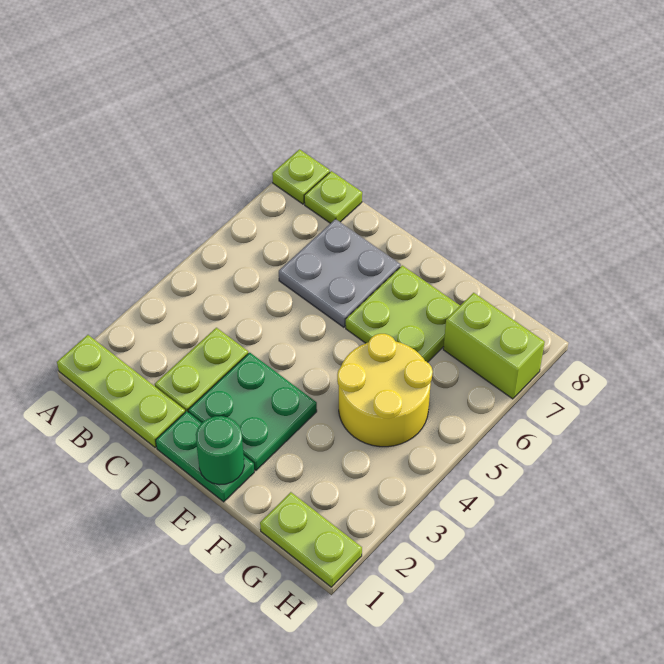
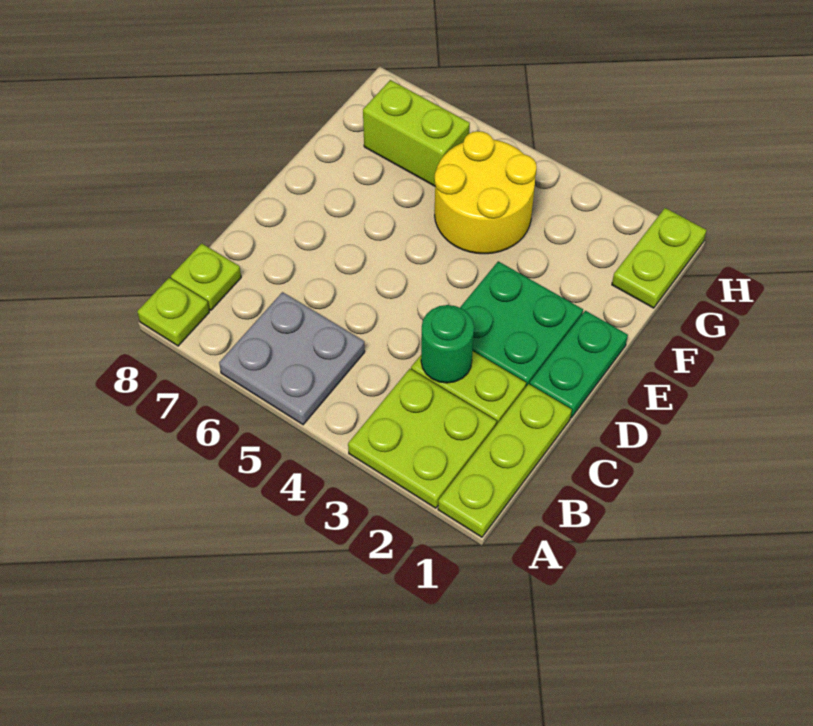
grey 2x2 plate [279,219,401,327] -> grey 2x2 plate moved to [219,292,365,425]
green 1x1 round brick [196,416,244,485] -> green 1x1 round brick moved to [421,305,474,383]
lime 2x2 plate [346,265,460,362] -> lime 2x2 plate moved to [348,369,497,508]
lime 1x2 brick [443,293,545,399] -> lime 1x2 brick turned to [363,80,470,186]

